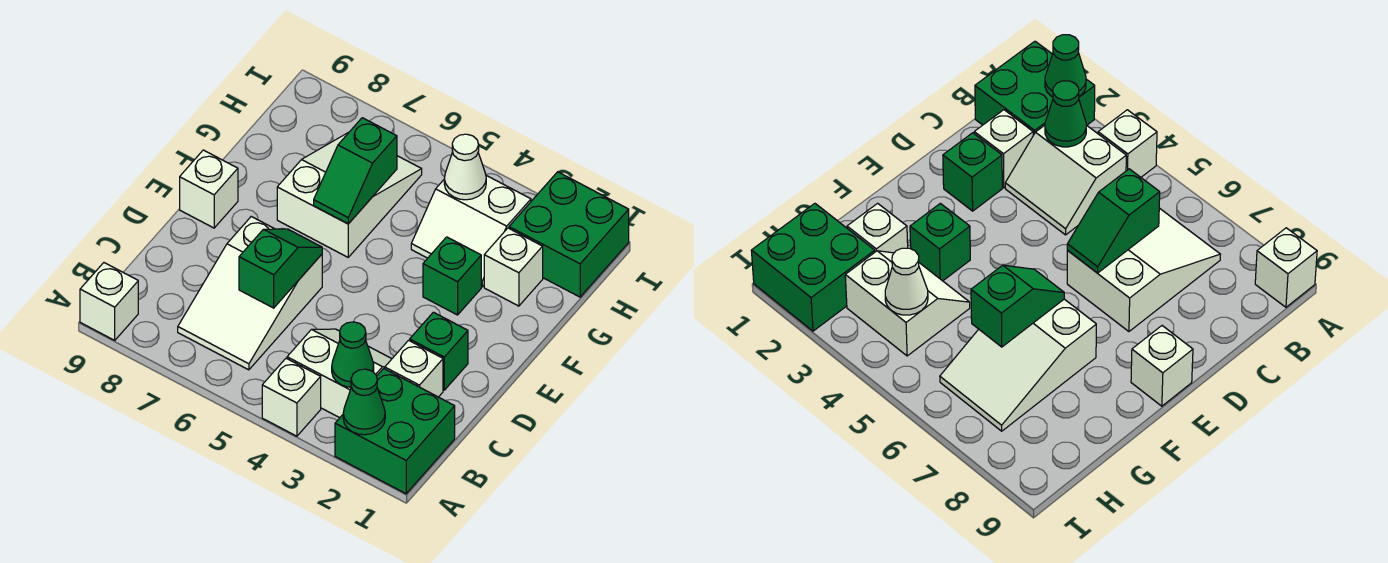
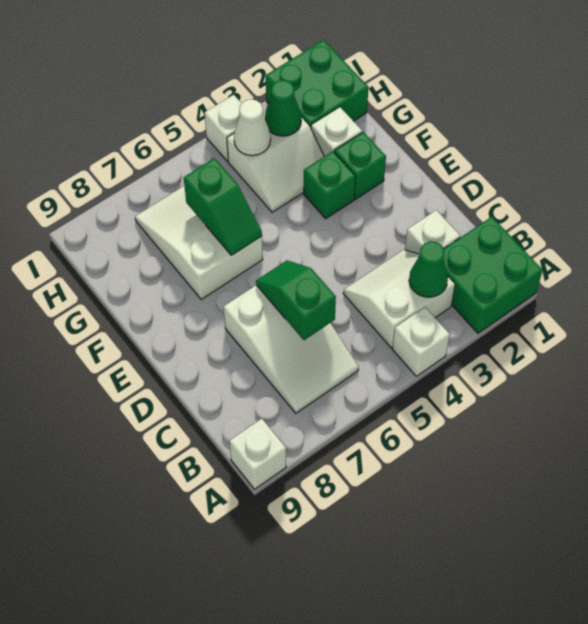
green 1x1 cone [343,369,385,435] -> green 1x1 cone moved to [265,80,301,136]
green 1x1 brick [410,312,468,390] -> green 1x1 brick moved to [334,132,386,199]
white 1x1 brick [180,150,238,228] -> white 1x1 brick moved to [205,95,242,161]

